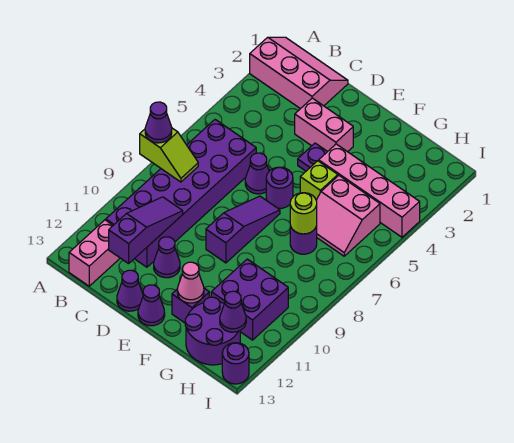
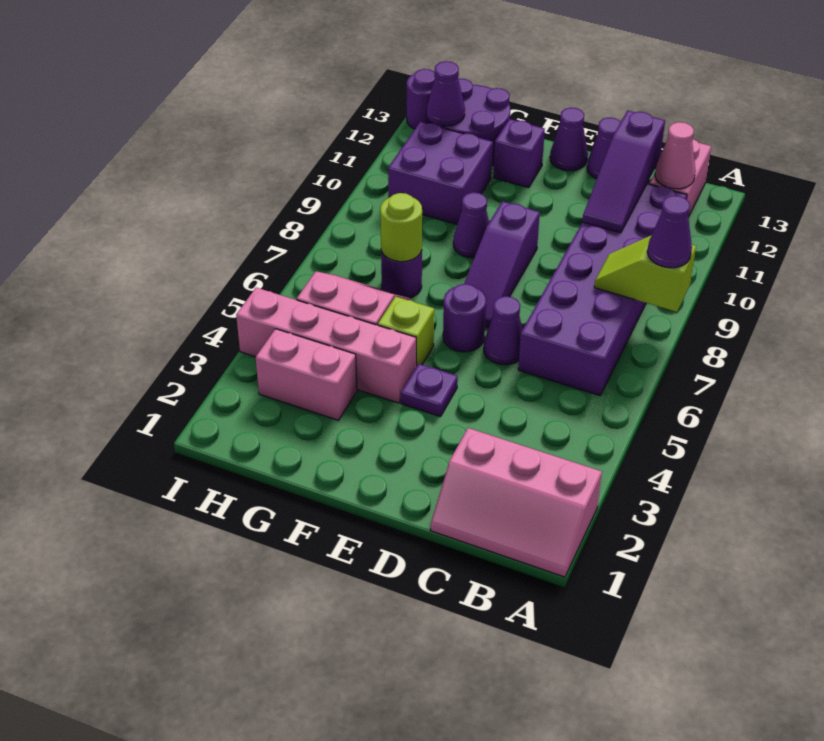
pink 1x2 brick [295,98,353,152] -> pink 1x2 brick moved to [256,329,357,420]
purple 1x1 cone [154,237,180,278] -> purple 1x1 cone moved to [453,192,489,258]
pink 1x1 cone [177,262,204,303] -> pink 1x1 cone moved to [655,122,696,189]

